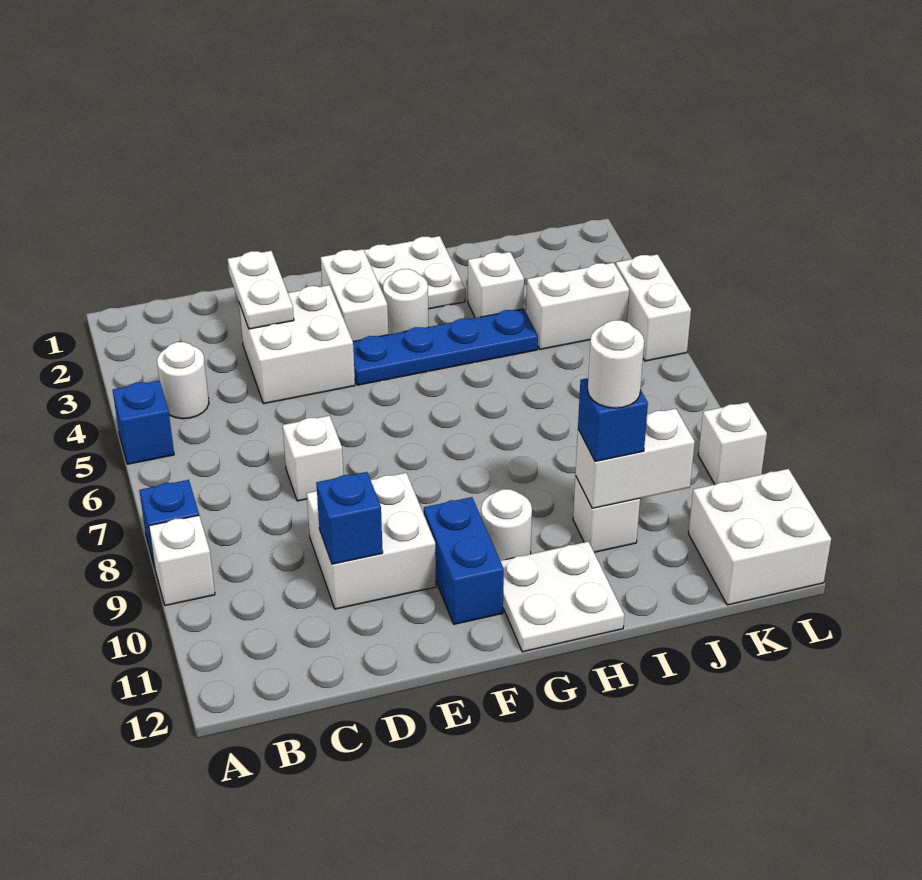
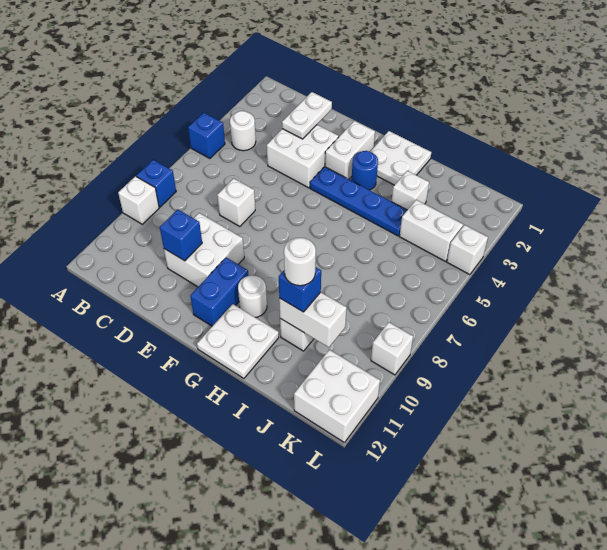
white 1x1 round brick [383,269,429,335] -> blue 1x1 round brick [351,151,378,190]
white 1x2 brick [616,254,691,361] -> white 1x1 brick [447,225,488,275]

